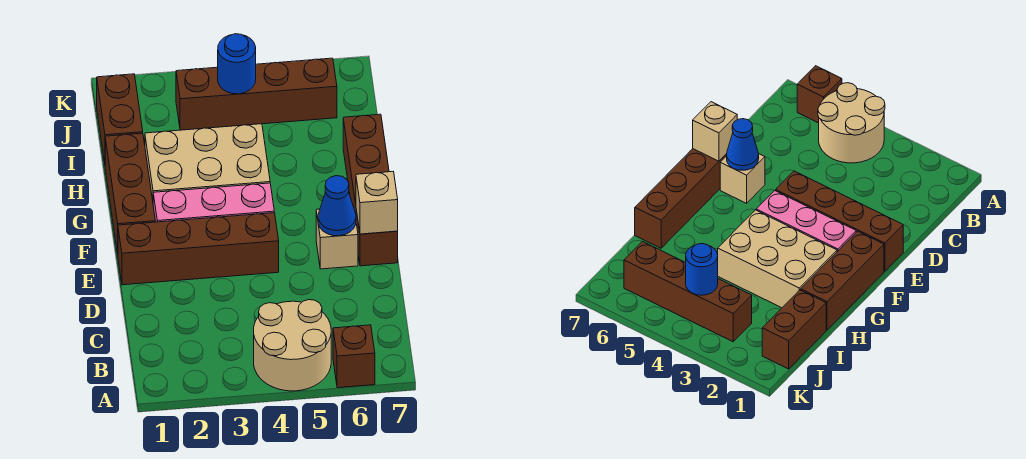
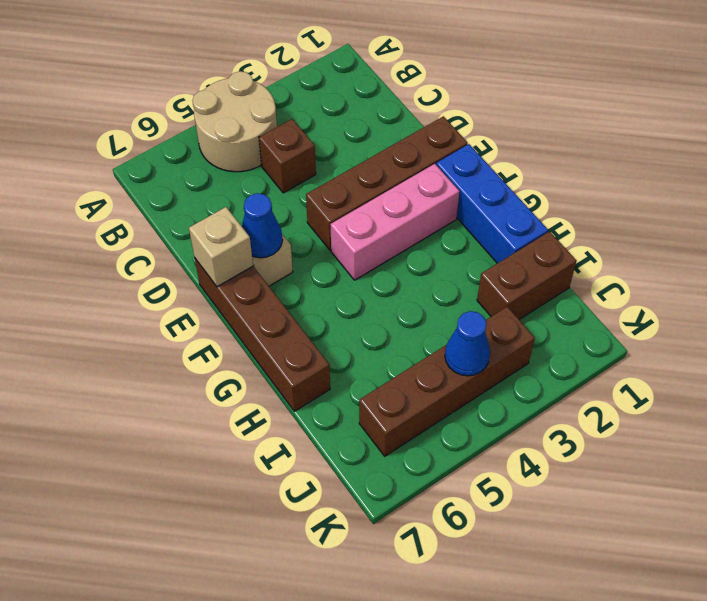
brown 1x1 brick [333,325,375,388] -> brown 1x1 brick moved to [259,119,316,193]
brown 1x3 brick [105,133,155,254] -> blue 1x3 brick [436,144,548,263]
tan 2x3 brick [145,124,270,200] -> none
brown 1x2 brick [97,74,143,163] -> brown 1x2 brick turned to [477,231,577,319]
blue 1x1 round brick [218,34,256,94] -> blue 1x1 cone [445,311,490,376]

